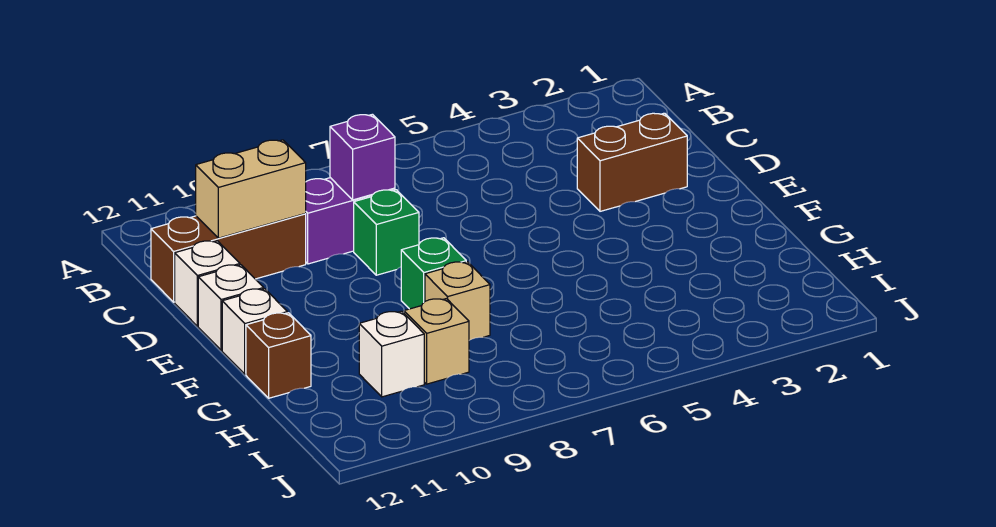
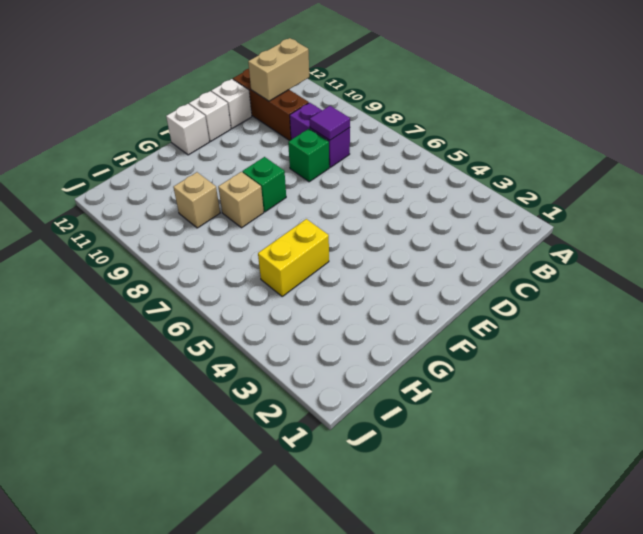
purple 1x1 brick [330,114,395,200] -> purple 1x1 tile [310,106,350,140]
tan 1x2 brick [196,140,306,238] -> tan 1x2 brick turned to [248,38,309,101]
brown 1x2 brick [577,113,687,211] -> none
none -> yellow 1x2 brick [258,219,329,296]
brown 1x1 brick [246,313,311,398] -> none
white 1x1 brick [359,311,424,397] -> none

